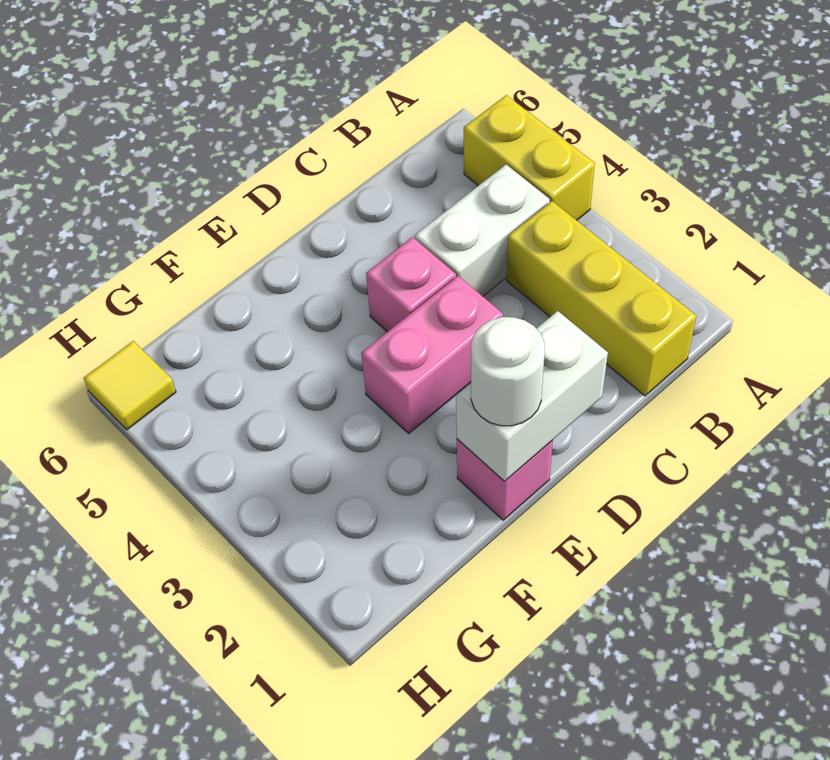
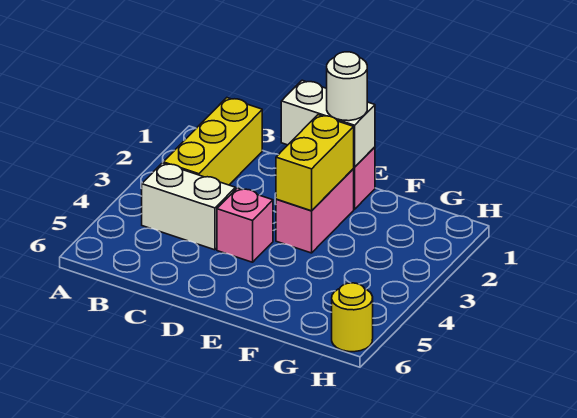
yellow 1x2 brick [464,95,595,220] -> yellow 1x2 brick moved to [276,115,354,211]
pink 1x2 brick [361,276,503,433] -> pink 1x2 brick turned to [276,169,354,253]
yellow 1x1 tile [84,341,176,430] -> yellow 1x1 round brick [332,283,373,352]

